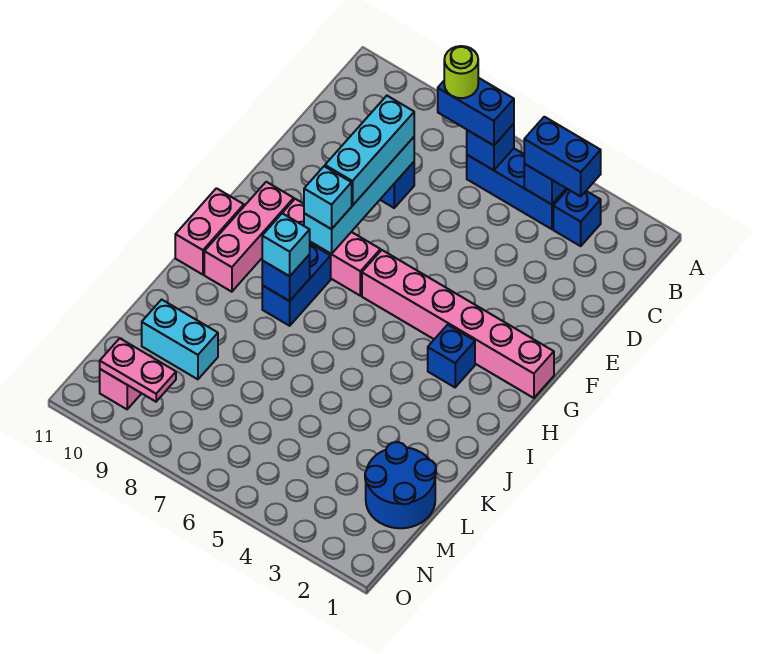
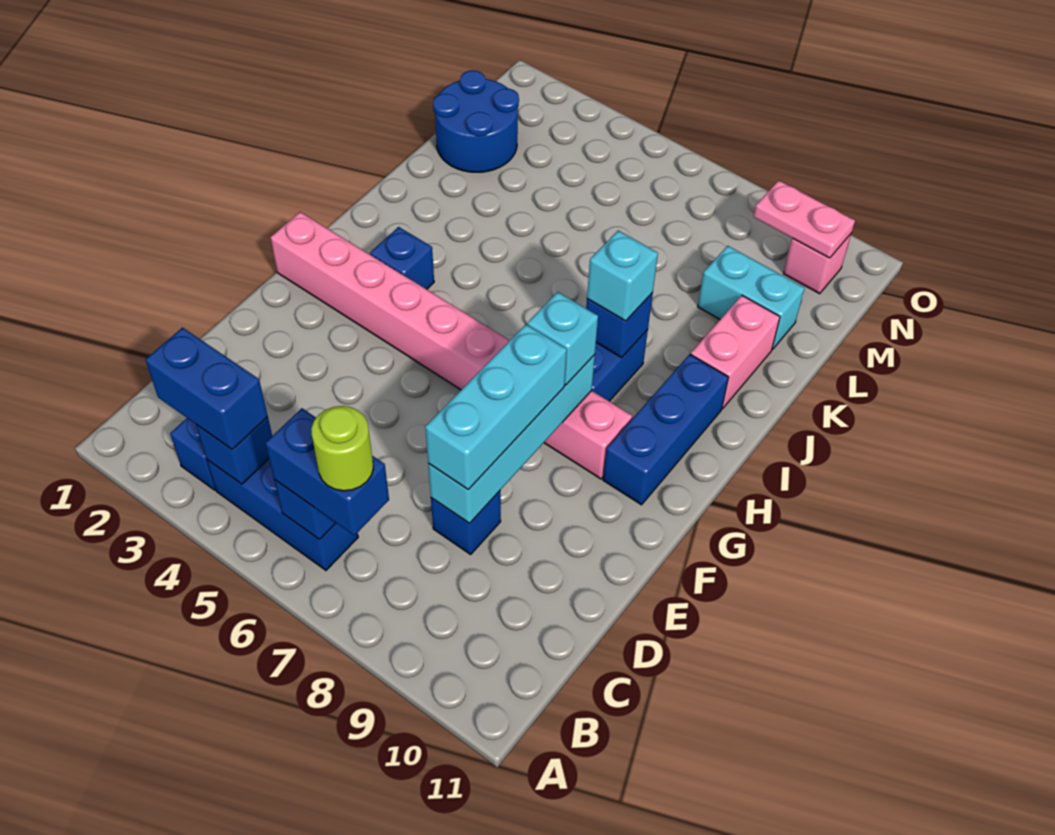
pink 1x3 brick [204,182,294,292] -> blue 1x3 brick [603,354,728,505]
pink 1x2 brick [175,188,244,275] -> pink 1x2 brick moved to [691,295,780,409]

